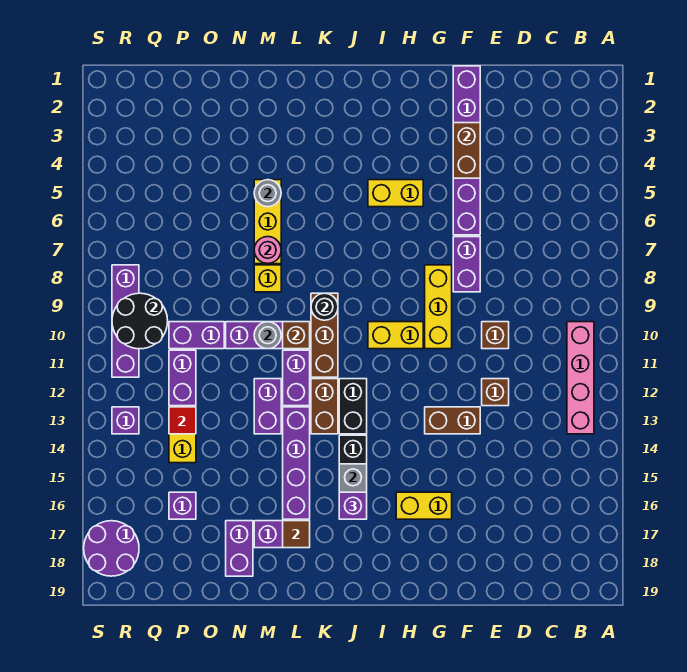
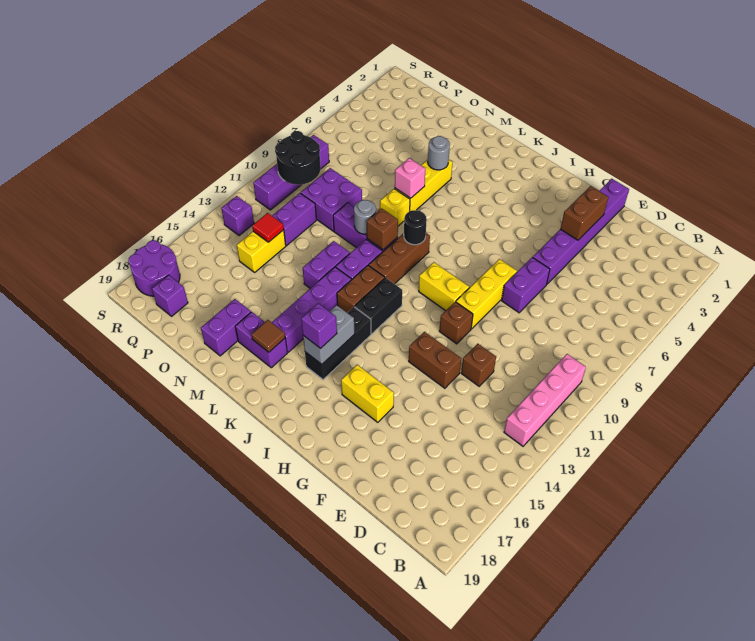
brown 1x1 brick [482,322,509,349] -> brown 1x1 brick moved to [439,302,473,344]
yellow 1x2 brick [368,180,423,207] -> none
pink 1x1 round brick [254,237,281,264] -> pink 1x1 brick [395,158,425,198]
purple 1x2 brick [169,322,224,349] -> purple 2x2 brick [301,168,362,231]
purple 1x1 brick [169,492,196,519] -> purple 1x1 brick moved to [152,275,188,316]

